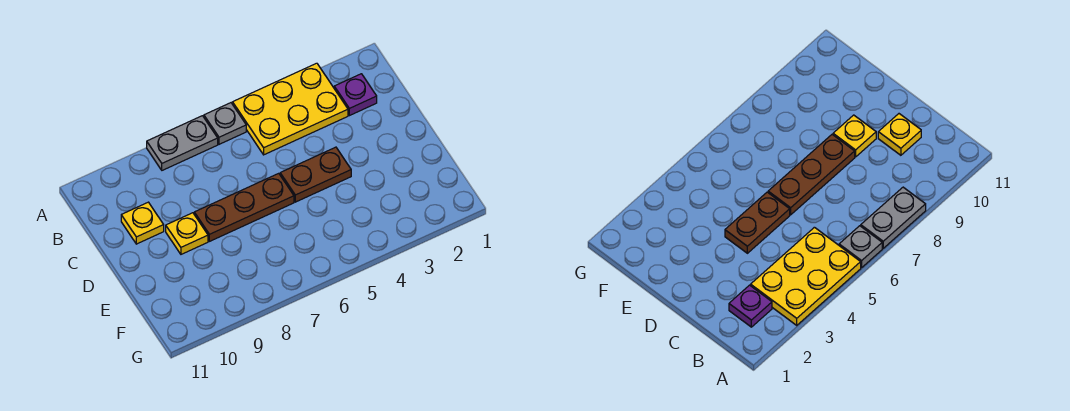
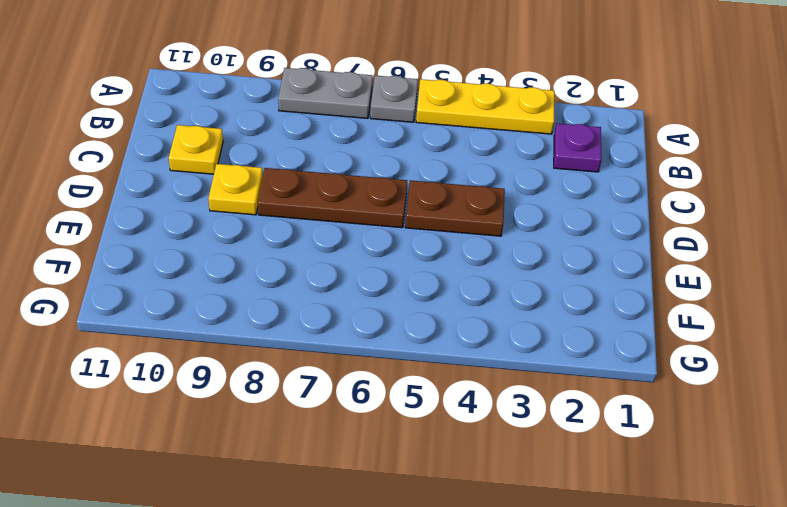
yellow 2x3 plate [233,63,348,155] -> yellow 1x3 plate [416,79,554,134]

